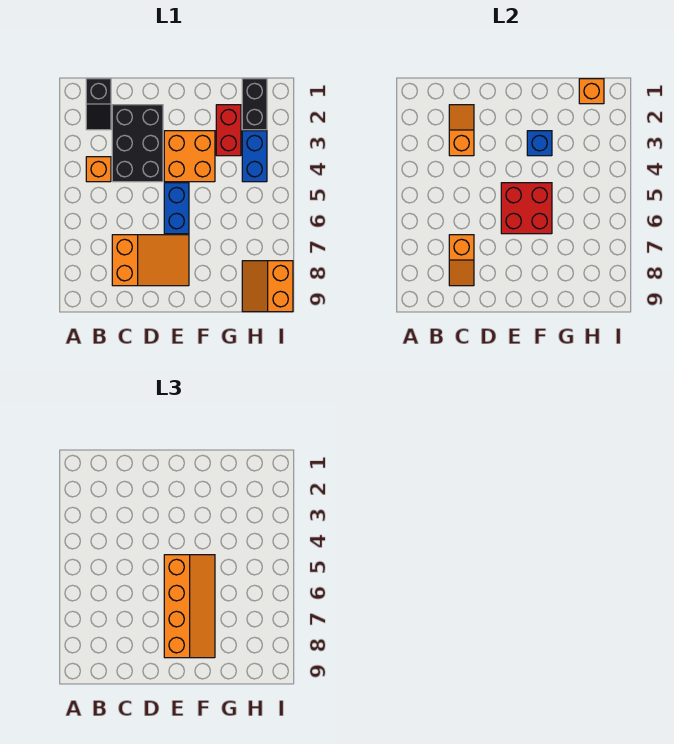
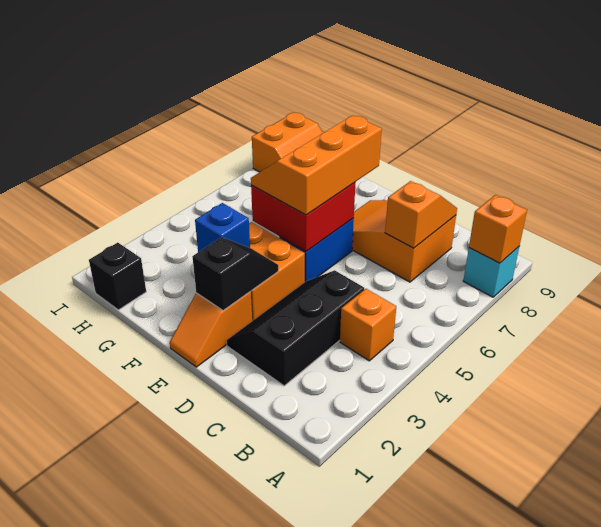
none -> cyan 1x1 brick [463,247,519,297]
black 1x2 slope [86,79,111,130] -> black 1x2 slope moved to [192,237,278,311]
black 2x3 brick [112,105,163,182] -> black 2x3 slope [227,270,364,386]
orange 1x2 slope [449,105,474,156] -> orange 1x2 slope moved to [170,292,252,367]
orange 2x4 slope [164,555,215,658] -> orange 2x3 slope [251,115,382,215]
red 1x2 brick [216,105,241,156] -> none
black 1x2 brick [242,79,267,130] -> black 1x1 brick [89,243,146,310]
orange 1x1 brick [579,79,604,104] -> orange 1x1 brick moved to [469,195,527,263]
blue 1x2 brick [242,131,267,182] -> none

